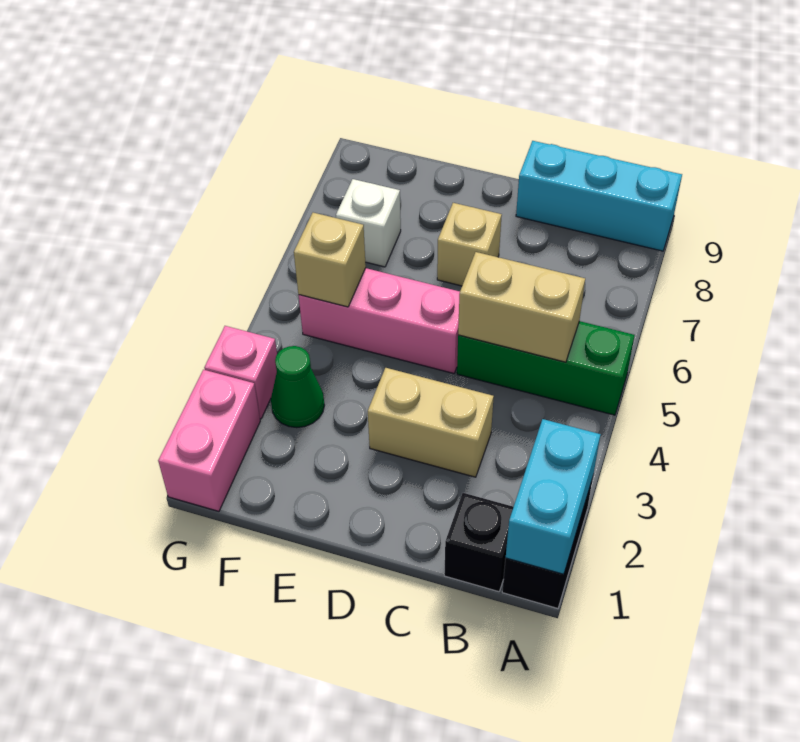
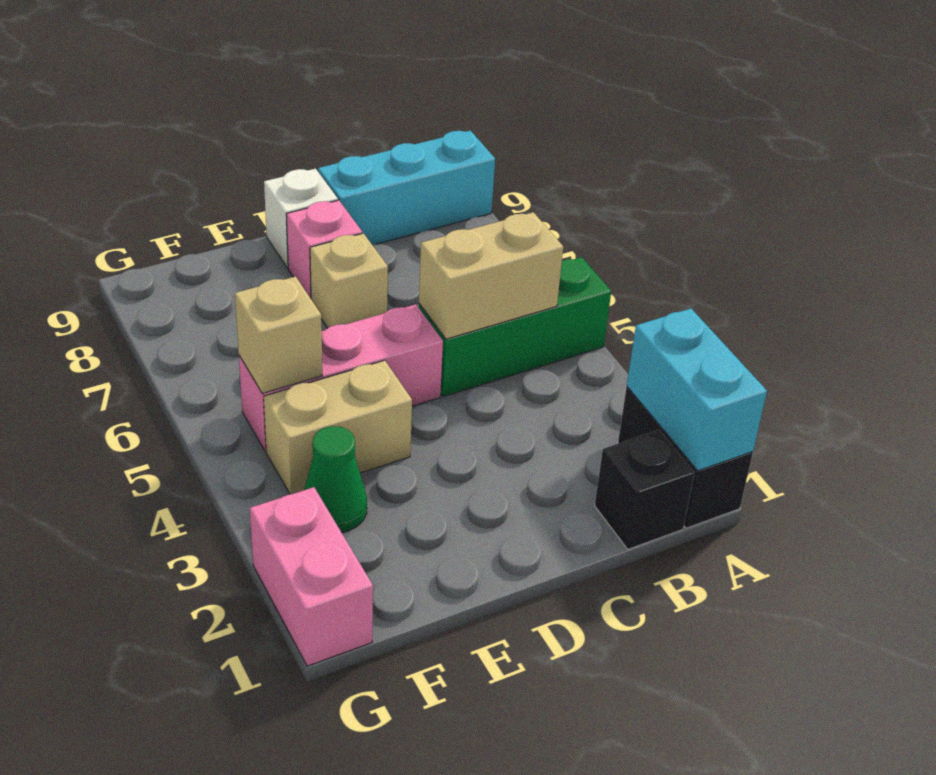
tan 1x2 brick [368,368,494,477] -> tan 1x2 brick moved to [264,360,412,494]
white 1x1 brick [336,179,401,267] -> white 1x1 brick moved to [264,169,338,268]
pink 1x1 brick [204,326,277,419] -> pink 1x1 brick moved to [286,200,362,298]

